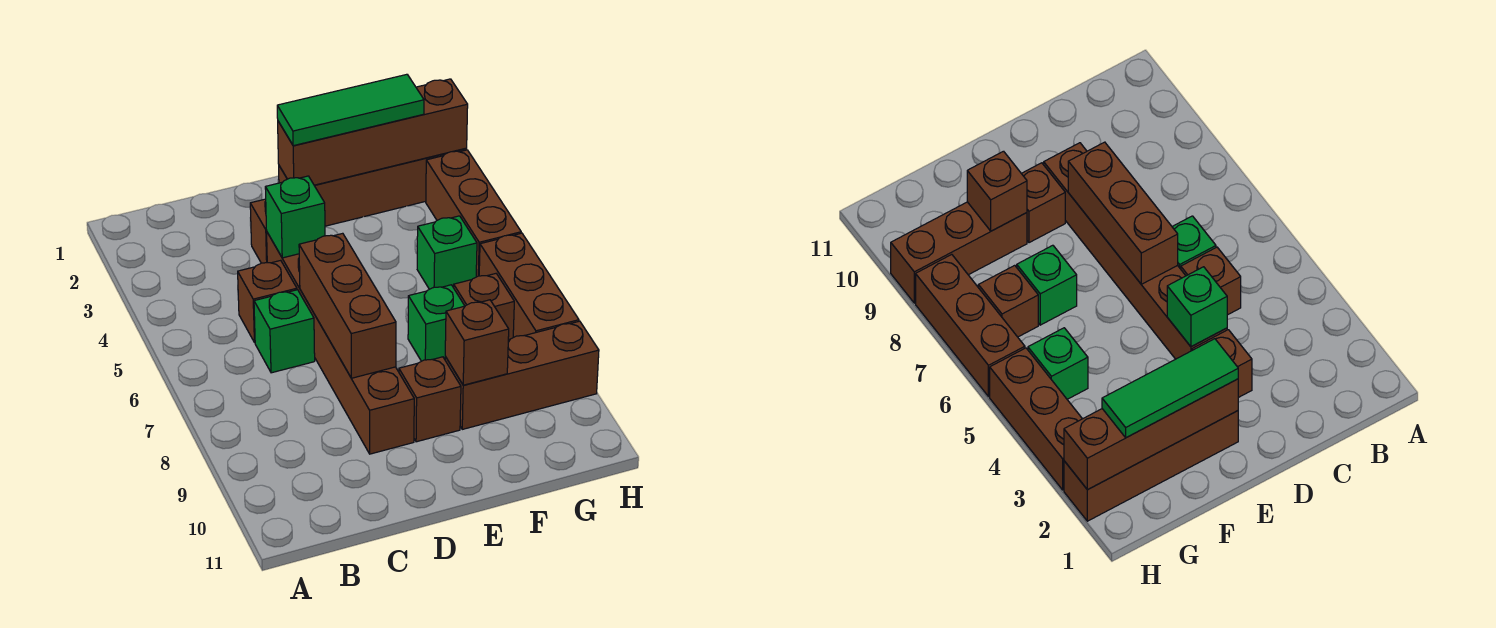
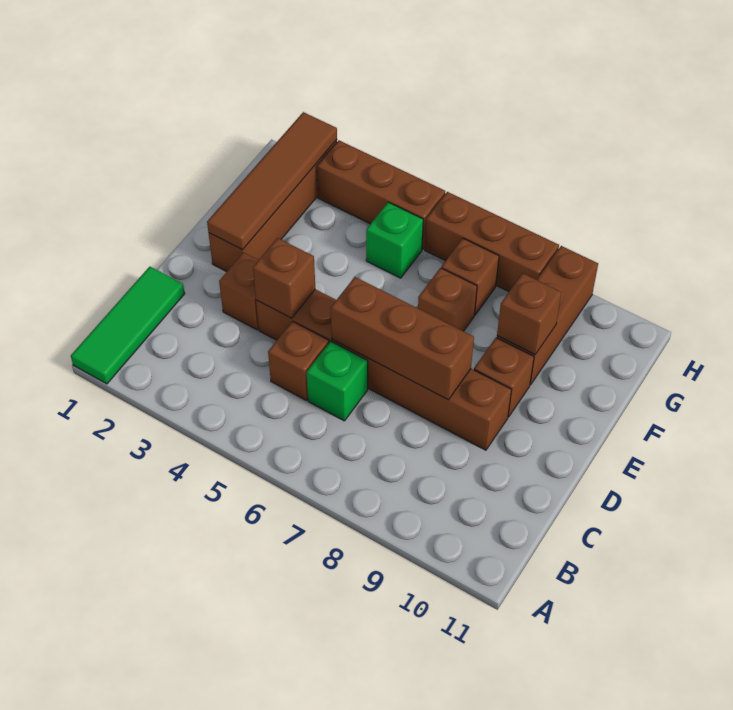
green 1x1 brick [265,176,325,258] -> brown 1x1 brick [253,238,315,318]
brown 1x4 brick [278,79,468,185] -> brown 1x4 tile [207,112,337,250]
green 1x3 tile [277,74,424,146] -> green 1x3 tile moved to [71,267,185,384]
green 1x1 brick [408,285,464,361] -> brown 1x1 brick [418,268,477,331]

